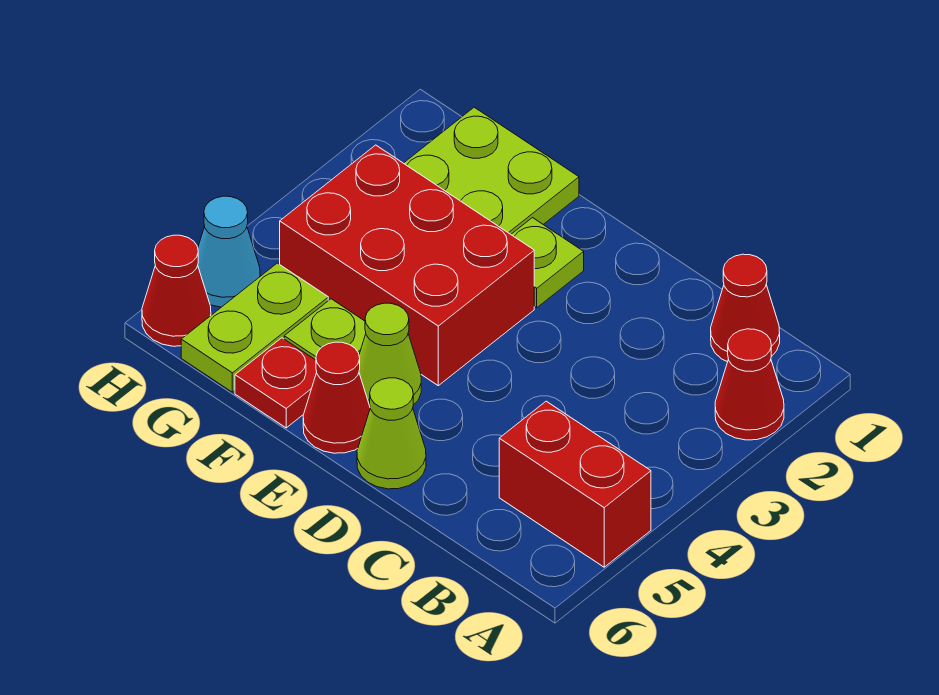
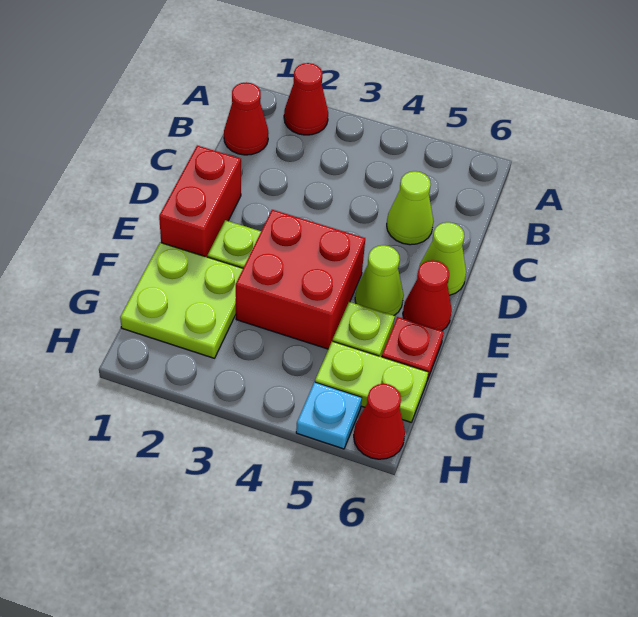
red 1x2 brick [499,401,651,567] -> red 1x2 brick moved to [159,146,241,257]
none -> lime 1x1 cone [387,171,433,245]
red 2x3 brick [280,145,534,386] -> red 2x2 brick [236,210,365,349]
cyan 1x1 cone [198,196,260,307] -> cyan 1x1 plate [296,382,362,449]

